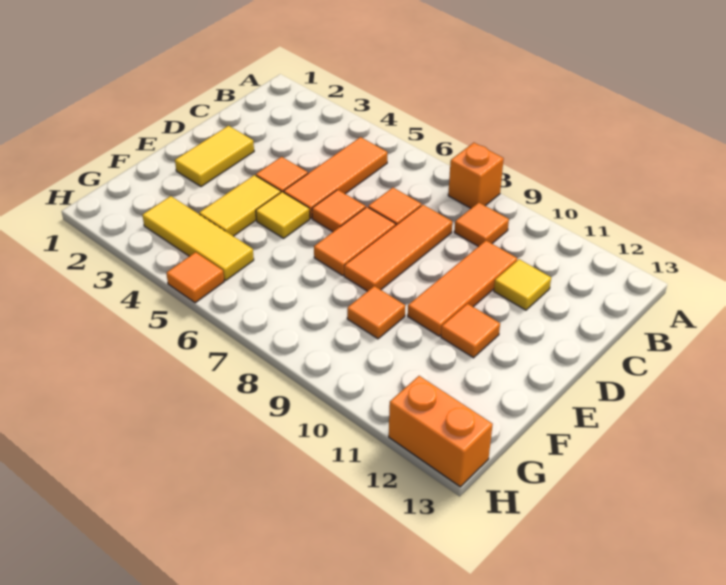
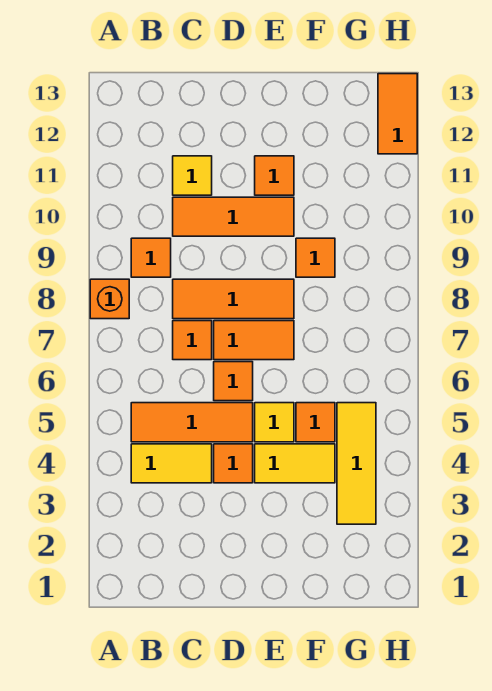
yellow 1x2 tile [175,126,254,187] -> yellow 1x2 tile moved to [131,444,212,483]
orange 1x1 tile [166,252,224,303] -> orange 1x1 tile moved to [296,403,335,442]
orange 1x2 brick [389,376,493,487] -> orange 1x2 tile [378,74,417,154]

